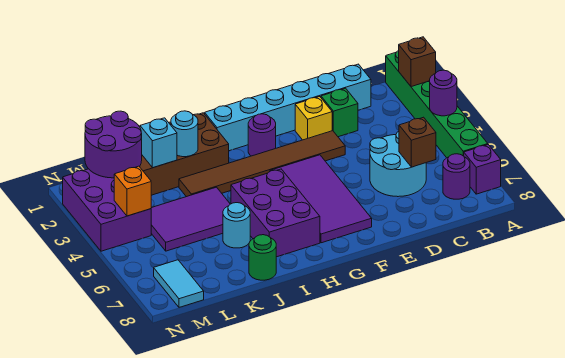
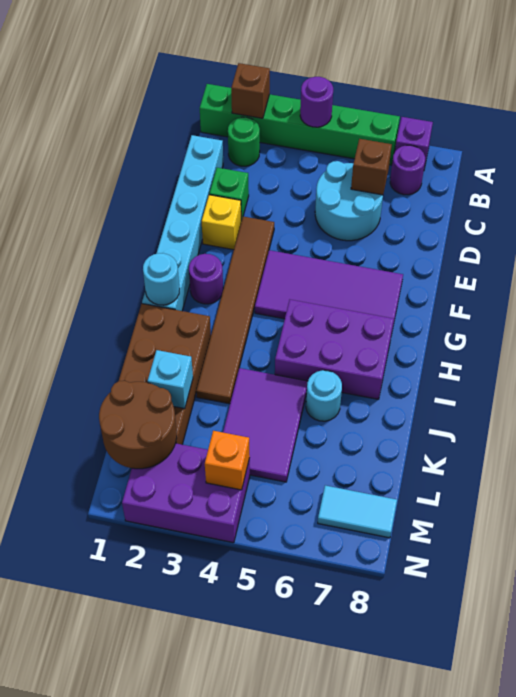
cyan 1x1 round brick [171,111,198,157] -> cyan 1x1 round brick moved to [143,253,180,305]
green 1x1 round brick [249,235,276,280] -> green 1x1 round brick moved to [228,117,260,166]
purple 2x2 round brick [85,111,142,178] -> brown 2x2 round brick [99,381,177,469]

